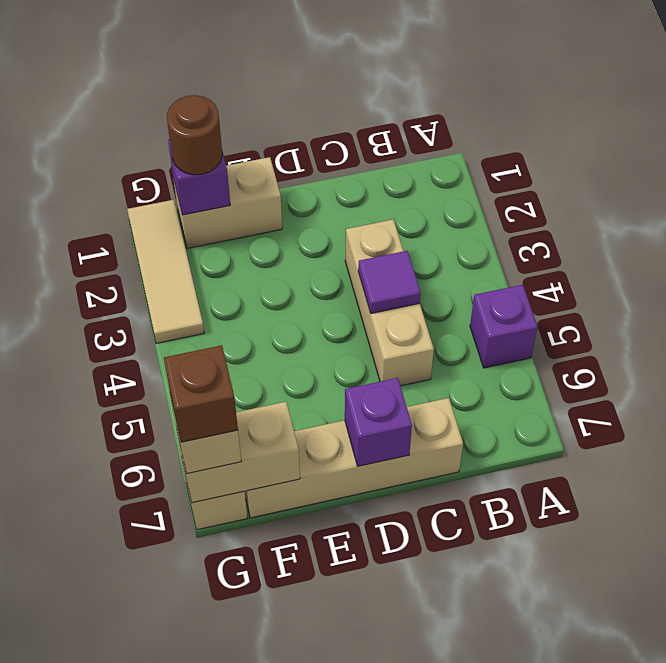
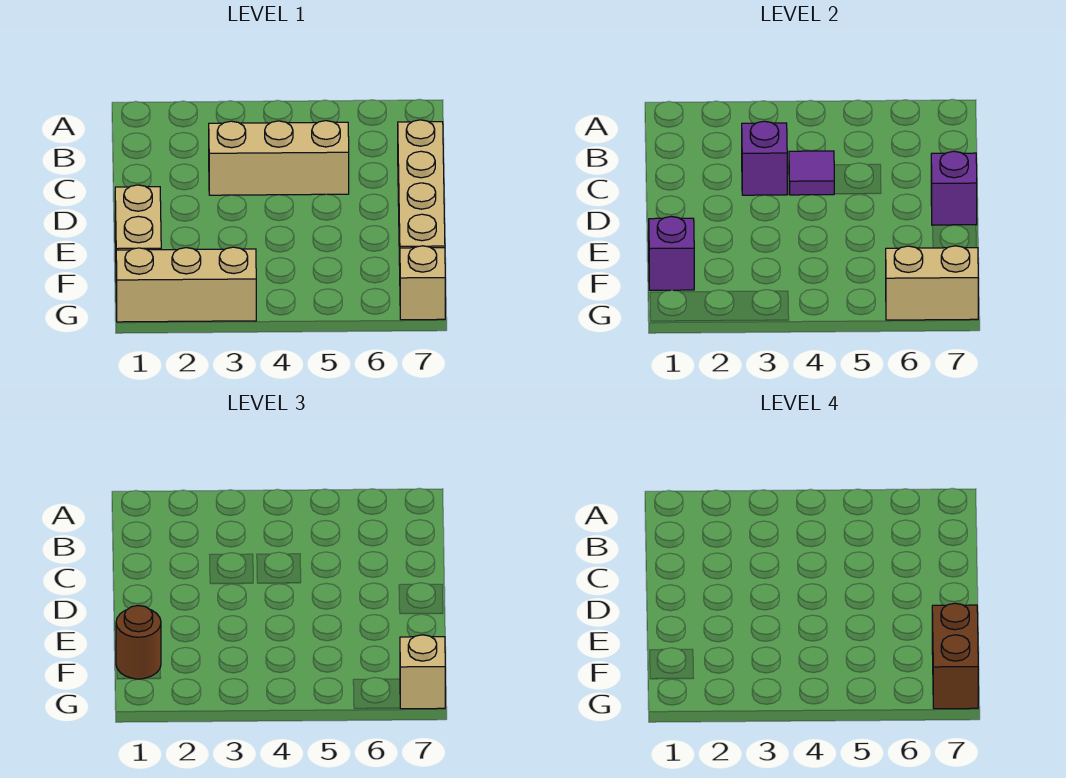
purple 1x1 brick [470,285,538,368] -> purple 1x1 brick moved to [742,121,787,195]
tan 1x2 brick [177,402,300,503] -> tan 1x2 brick turned to [886,246,978,320]
tan 1x3 tile [127,200,204,343] -> tan 1x3 brick [116,247,256,322]
brown 1x1 brick [164,345,238,442] -> brown 1x2 brick [932,603,978,709]

